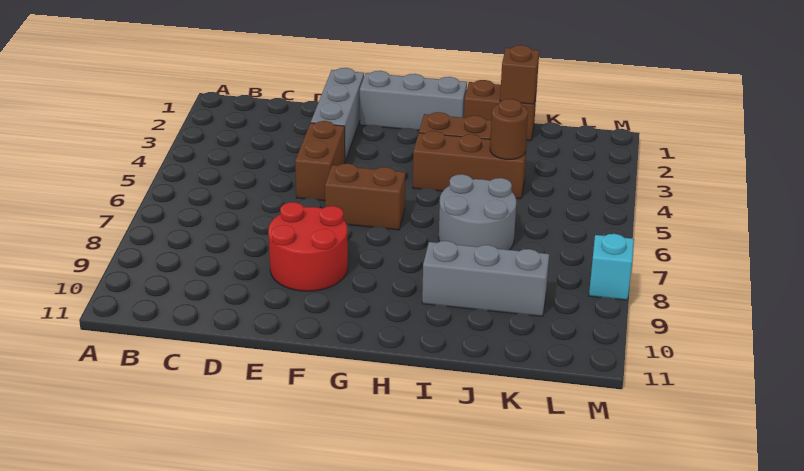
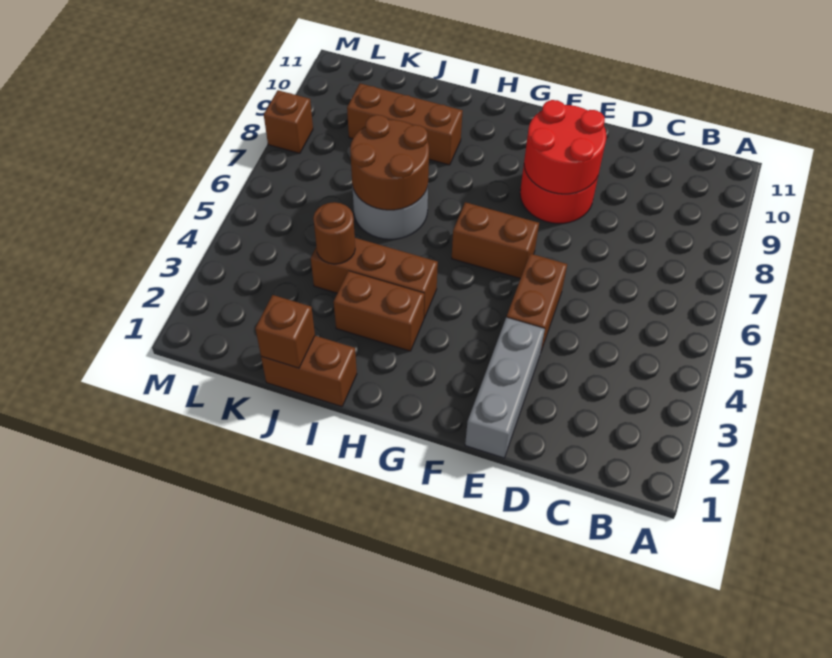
none -> red 2x2 round brick [524,100,606,194]
grey 1x3 brick [360,71,467,130] -> none
none -> brown 2x2 round brick [350,115,429,210]
grey 1x3 brick [422,241,549,316] -> brown 1x3 brick [347,83,463,165]
cyan 1x1 brick [589,234,634,300] -> brown 1x1 brick [264,90,313,153]

